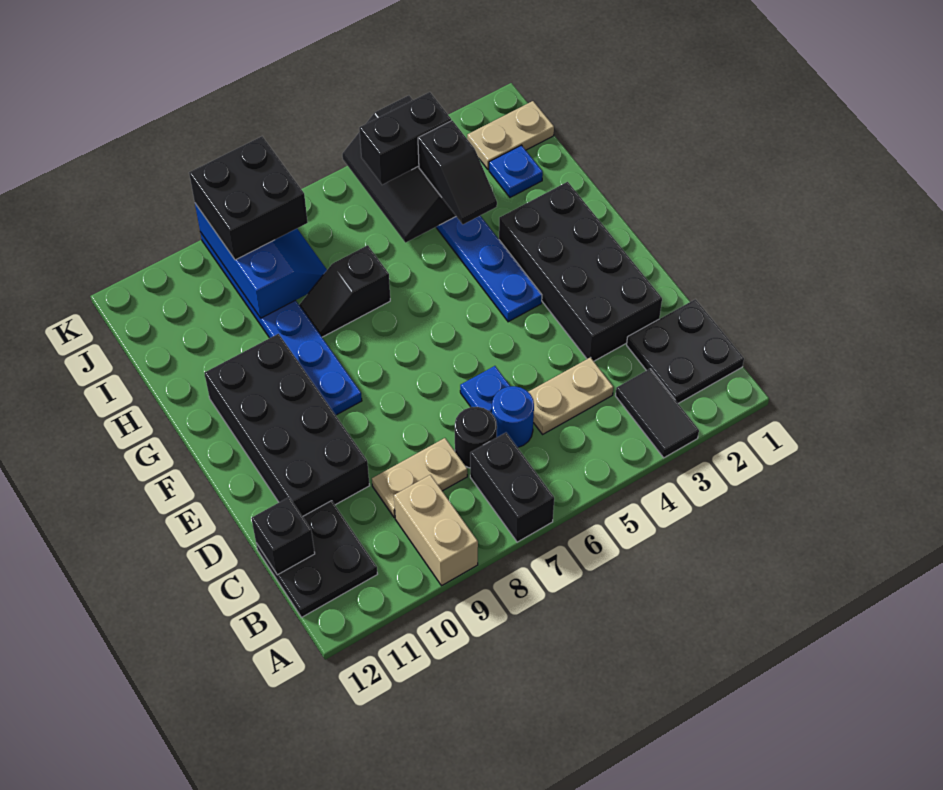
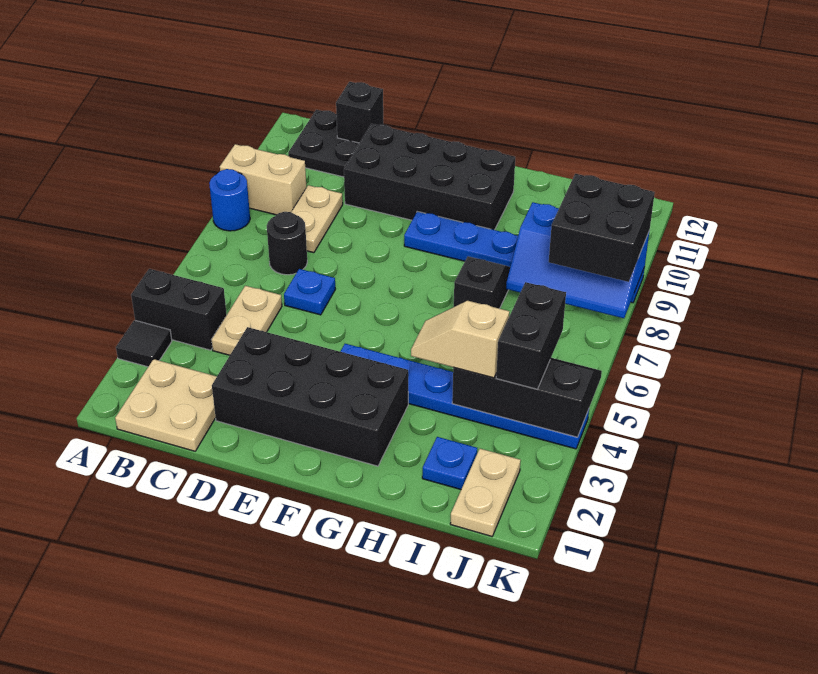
black 1x2 tile [616,369,699,458] -> black 1x1 tile [116,320,172,367]
black 1x2 brick [470,433,554,542] -> black 1x2 brick moved to [131,269,227,350]
black 2x2 plate [627,299,744,403] -> tan 2x2 plate [115,359,217,451]
blue 1x1 round brick [492,386,534,448] -> blue 1x1 round brick moved to [209,169,250,231]
black 1x2 slope [418,121,497,224] -> tan 1x2 slope [411,301,509,378]

